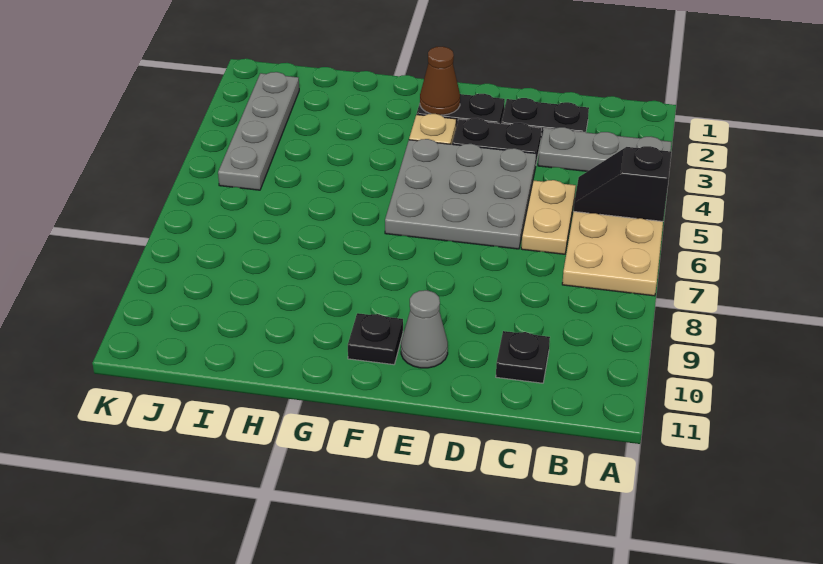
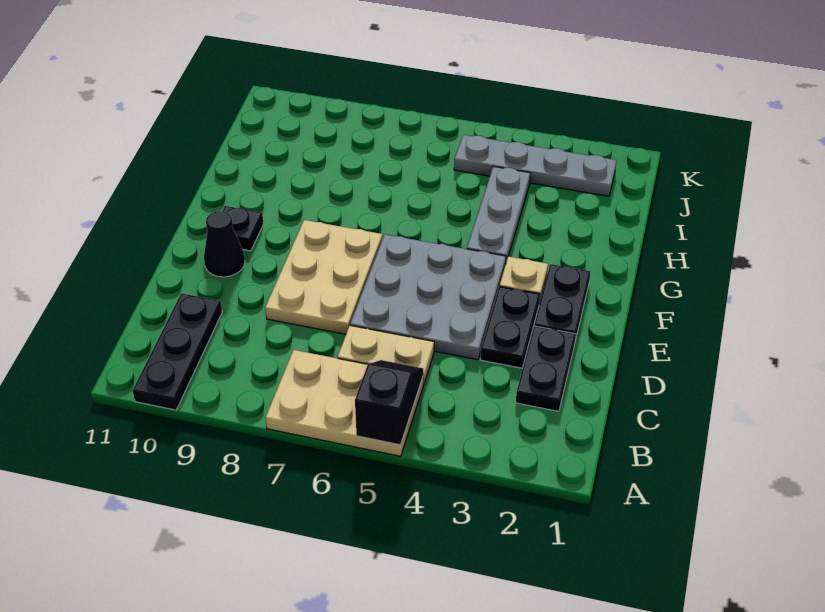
grey 1x3 plate [538,127,672,171] -> grey 1x3 plate moved to [467,166,530,265]
black 1x1 plate [496,331,550,383] -> black 1x3 plate [133,293,222,410]
none -> tan 2x3 plate [265,220,382,334]
grey 1x1 cone [401,290,448,368] -> black 1x1 cone [204,211,245,277]
brown 1x1 cone [420,47,460,115] -> none

